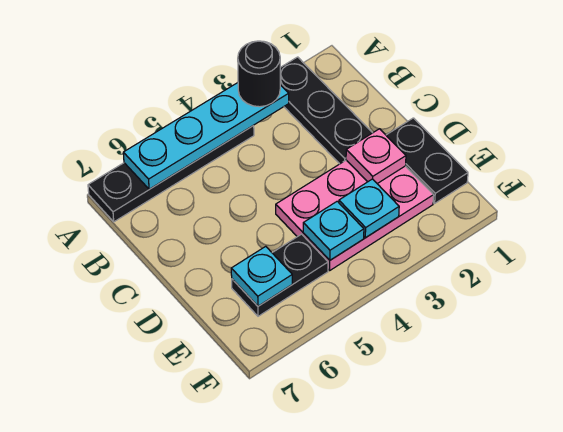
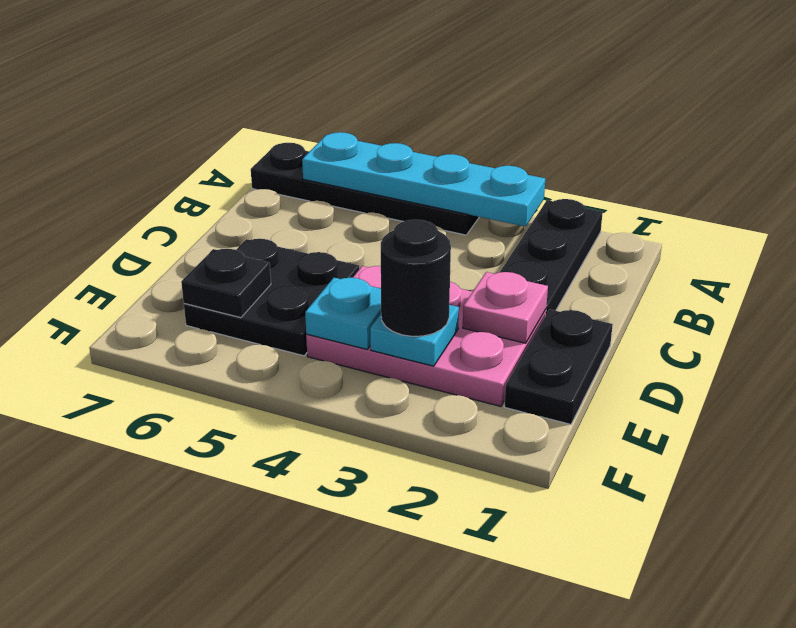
black 1x1 round brick [238,41,280,107] -> black 1x1 round brick moved to [381,220,451,336]
black 1x2 plate [232,234,328,316] -> black 2x2 plate [184,239,359,356]
cyan 1x1 plate [231,246,292,306] -> black 1x1 plate [181,249,271,318]

